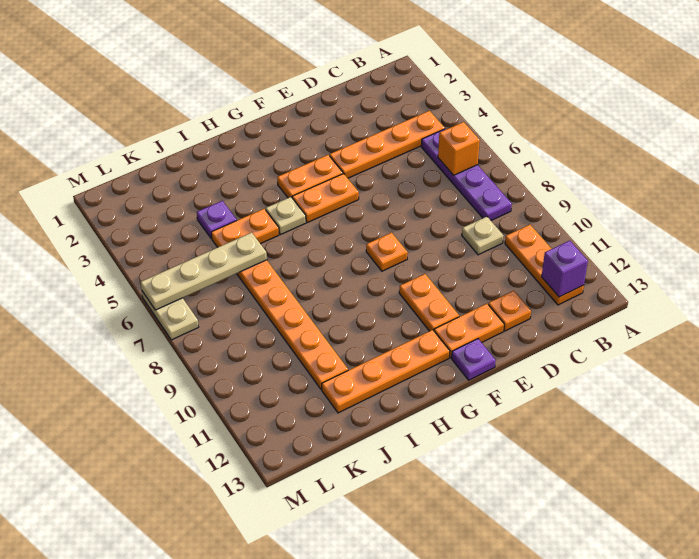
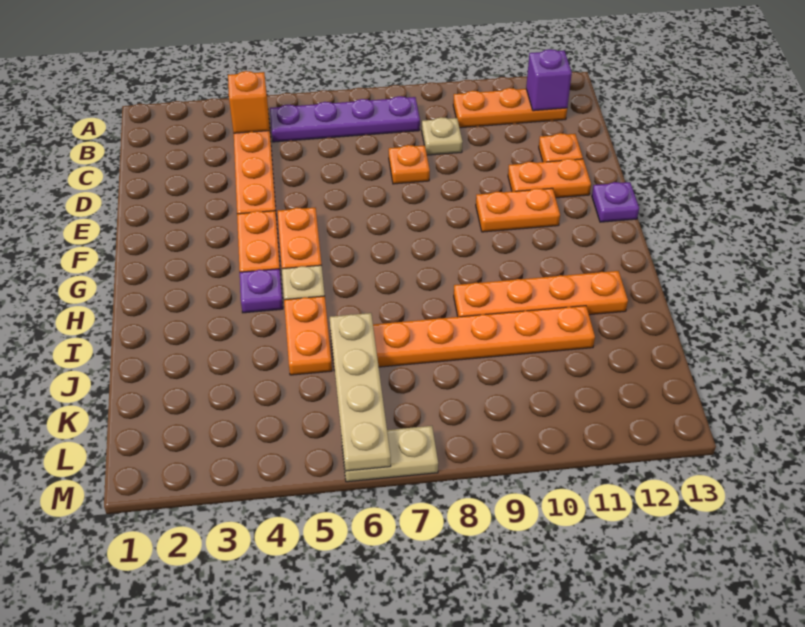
orange 1x1 brick [438,122,480,175] -> orange 1x1 brick moved to [228,71,270,133]
orange 1x2 plate [434,304,504,357] -> orange 1x2 plate turned to [508,159,591,198]
orange 1x1 plate [366,232,408,271] -> orange 1x1 plate moved to [389,145,430,184]
orange 1x4 plate [322,330,450,413] -> orange 1x4 plate turned to [454,271,628,317]
purple 1x1 plate [197,201,237,239] -> purple 1x1 plate moved to [240,269,283,313]

